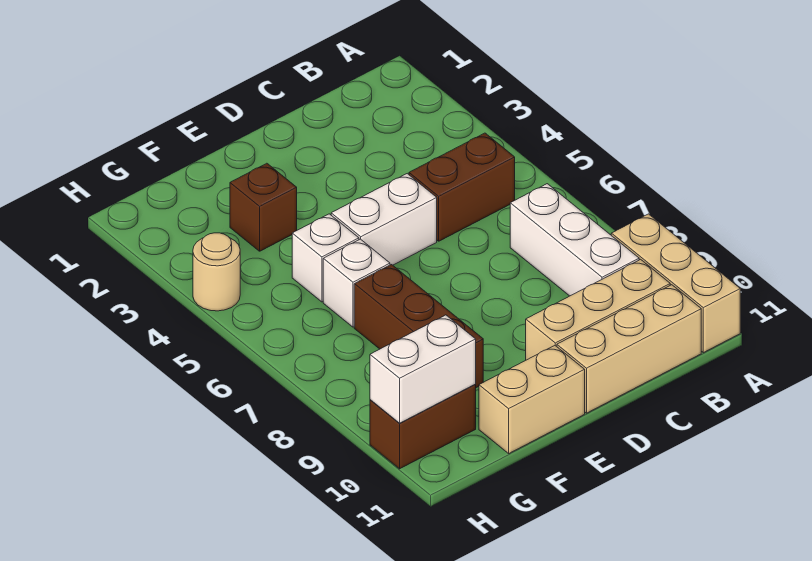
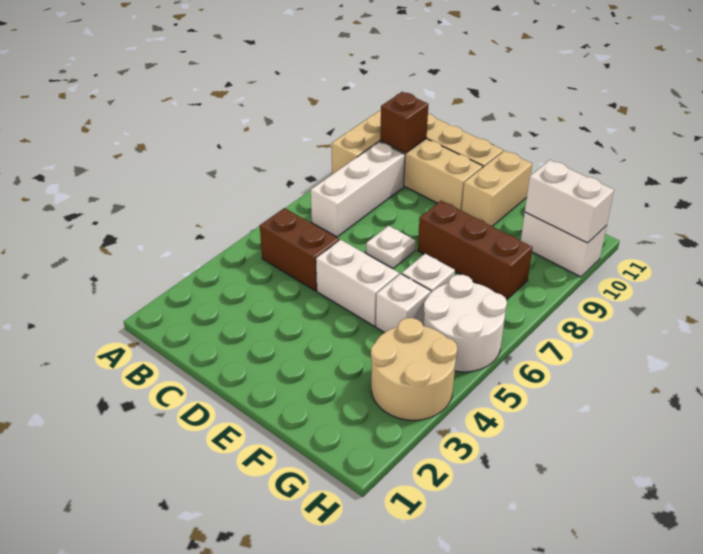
none -> white 1x1 plate [366,226,416,268]
tan 1x2 brick [479,346,585,453] -> tan 1x2 brick turned to [462,151,532,226]
brown 1x1 brick [230,163,297,251] -> brown 1x1 brick moved to [380,92,428,153]
brown 1x3 brick [354,265,483,388] -> brown 1x3 brick turned to [418,201,533,300]
none -> white 2x2 round brick [423,275,507,372]
brown 1x2 brick [370,385,476,469] -> white 1x2 brick [521,212,607,277]
tan 1x1 round brick [193,233,240,311] -> tan 2x2 round brick [371,318,458,420]

